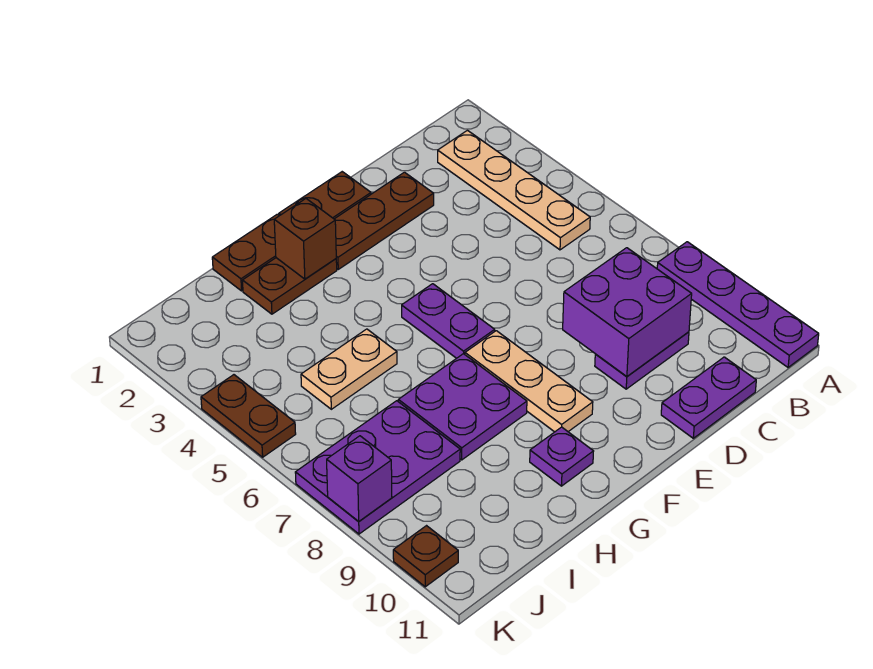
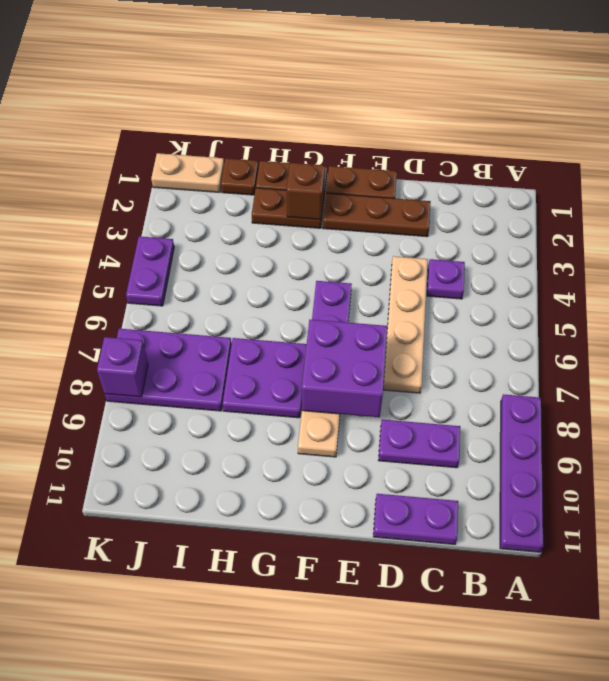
tan 1x4 plate [438,130,590,250] -> tan 1x4 plate moved to [383,256,428,393]
purple 2x2 brick [563,248,692,377] -> purple 2x2 brick moved to [302,320,387,417]
purple 1x1 plate [530,427,594,486] -> purple 1x1 plate moved to [427,259,465,299]
tan 1x2 plate [301,329,397,409] -> tan 1x2 plate moved to [151,153,224,192]
brown 1x2 plate [201,375,296,457] -> purple 1x2 plate [126,236,174,306]
brown 1x1 plate [393,526,458,587] -> brown 1x1 plate moved to [221,158,259,195]

